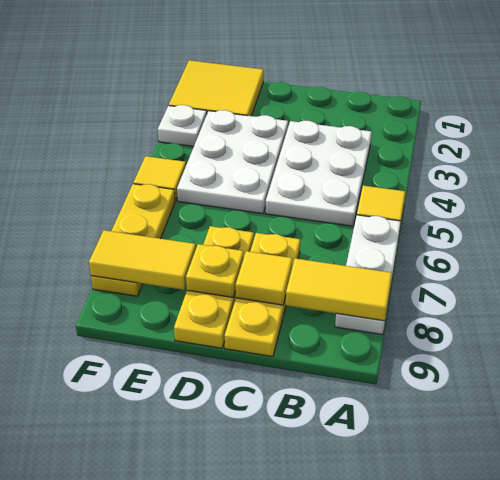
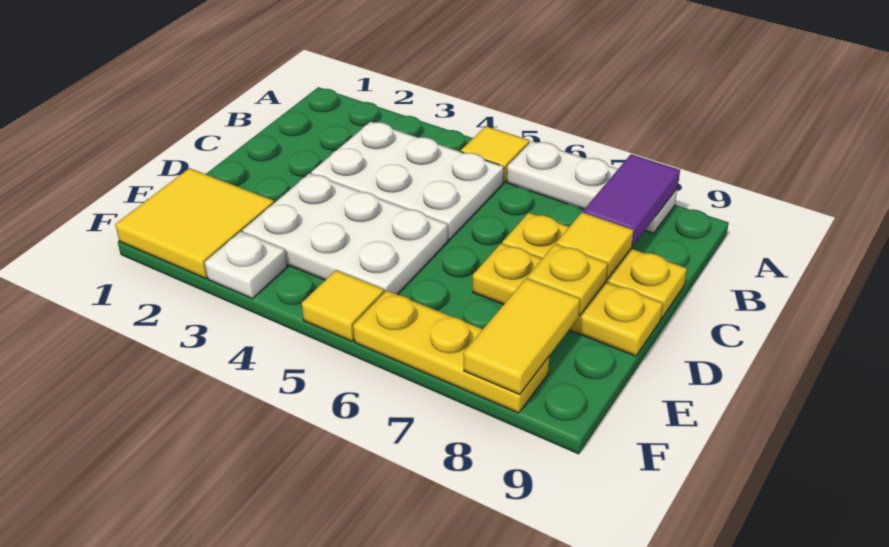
yellow 1x2 tile [286,258,392,321] -> purple 1x2 tile [583,154,680,246]

